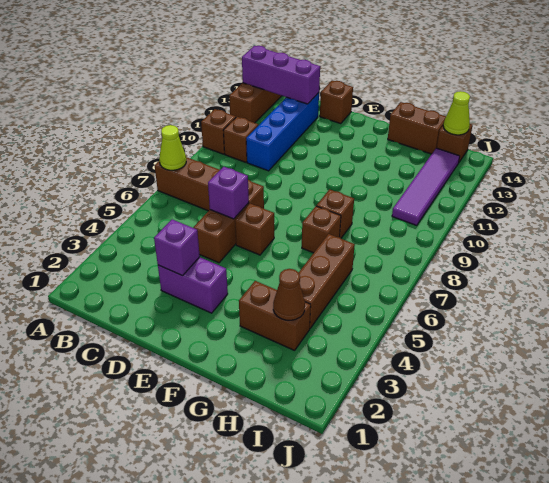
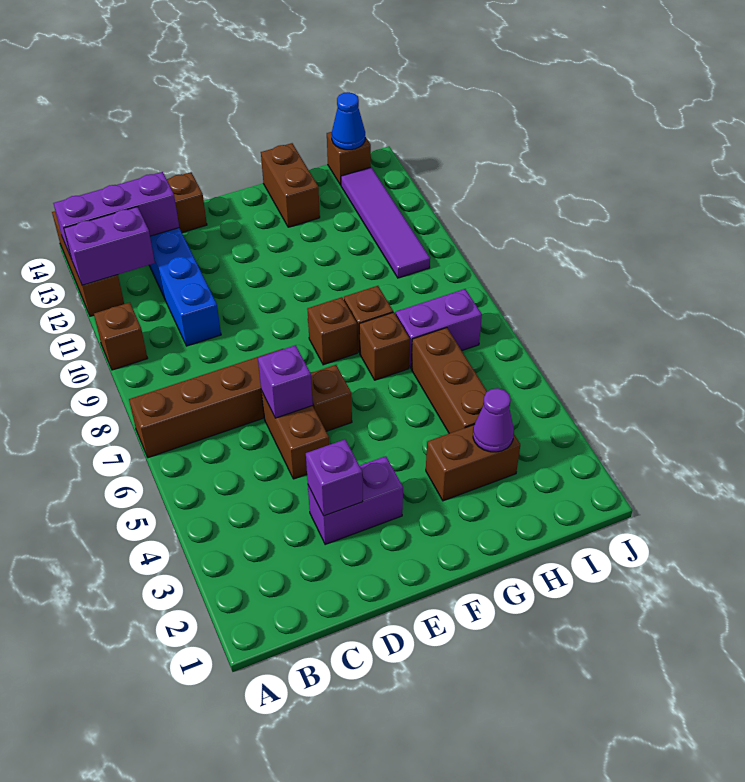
lime 1x1 cone [159,125,186,170] -> none
none -> purple 1x2 brick [64,207,155,285]
brown 1x1 brick [223,117,258,162] -> brown 1x1 brick moved to [307,297,357,365]
brown 1x2 brick [388,102,446,154] -> brown 1x2 brick turned to [261,143,320,227]
brown 1x1 cone [273,269,305,320] -> purple 1x1 cone [473,388,514,452]
none -> purple 1x2 brick [396,289,482,368]
lime 1x1 cone [443,91,470,135] -> blue 1x1 cone [332,92,365,150]

